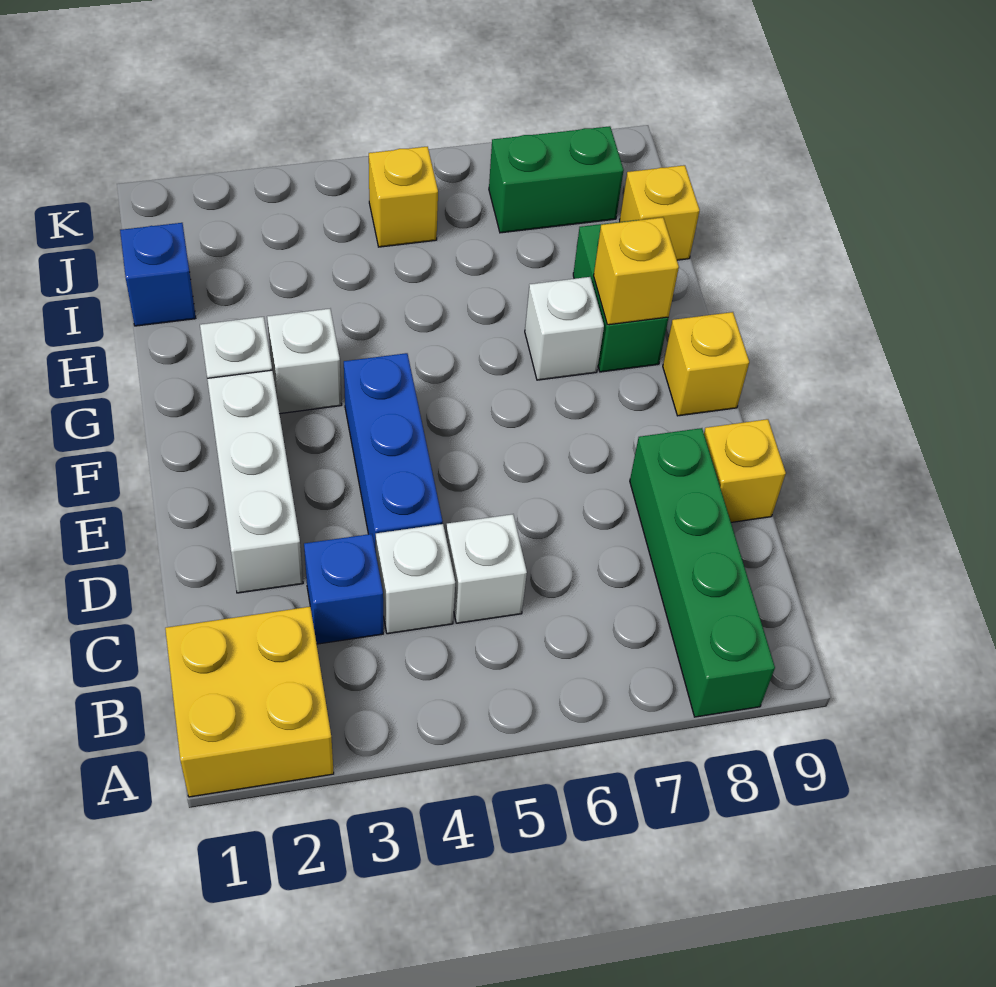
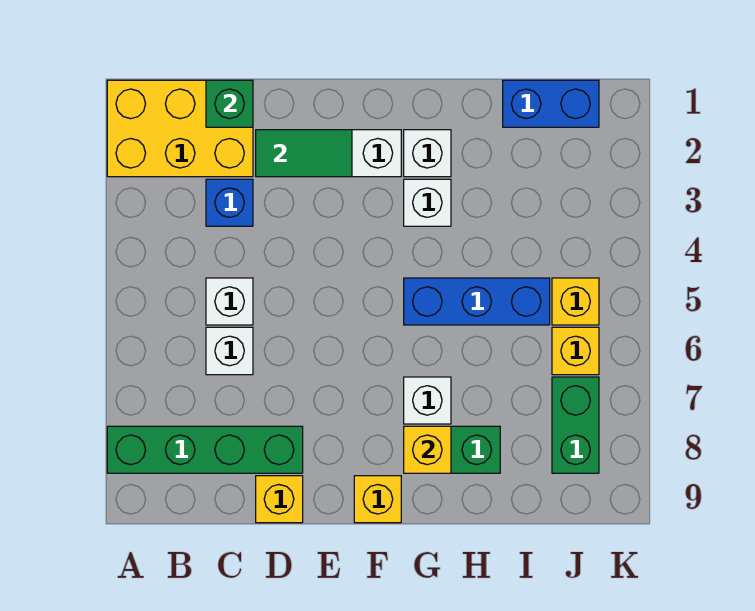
yellow 2x2 brick [165,607,334,797] -> yellow 2x3 brick [107,80,253,177]
none -> green 1x1 brick [206,80,253,127]
white 1x1 brick [376,524,455,634] -> white 1x1 brick moved to [206,327,253,375]
none -> green 1x2 tile [256,130,352,177]
blue 1x3 brick [344,353,443,552] -> blue 1x3 brick moved to [404,278,550,325]
blue 1x1 brick [120,223,196,326] -> blue 1x2 brick [503,80,599,127]
yellow 1x1 brick [620,165,700,260] -> yellow 1x1 brick moved to [552,327,599,375]

